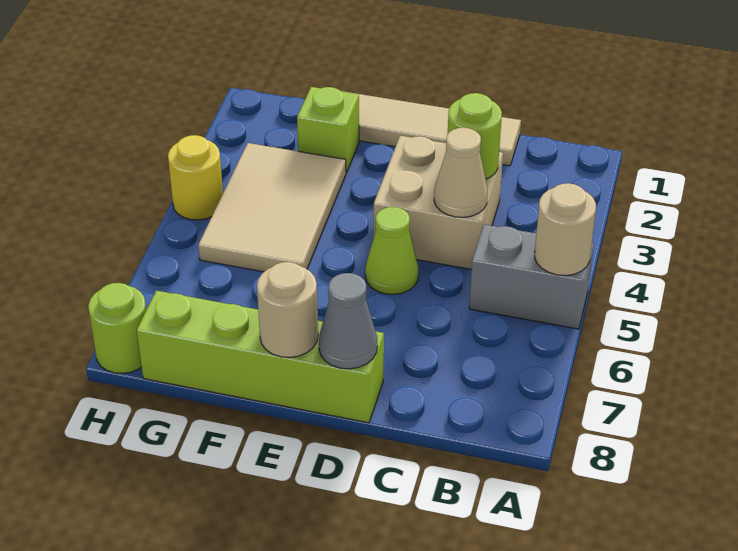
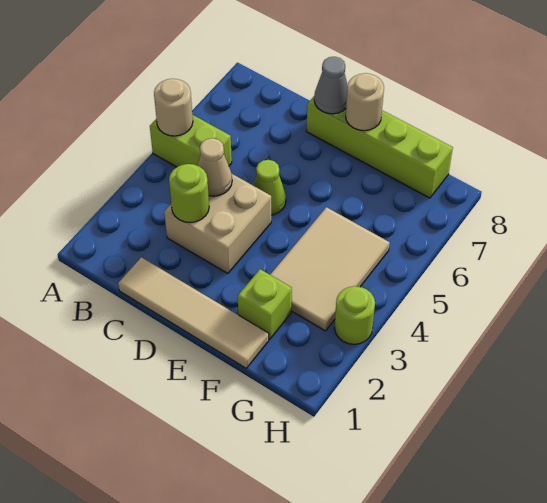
grey 1x2 brick [469,224,594,329] -> lime 1x2 brick [150,115,232,167]
yellow 1x1 round brick [168,135,223,220] -> none
lime 1x1 round brick [88,283,146,374] -> lime 1x1 round brick moved to [334,286,375,344]

